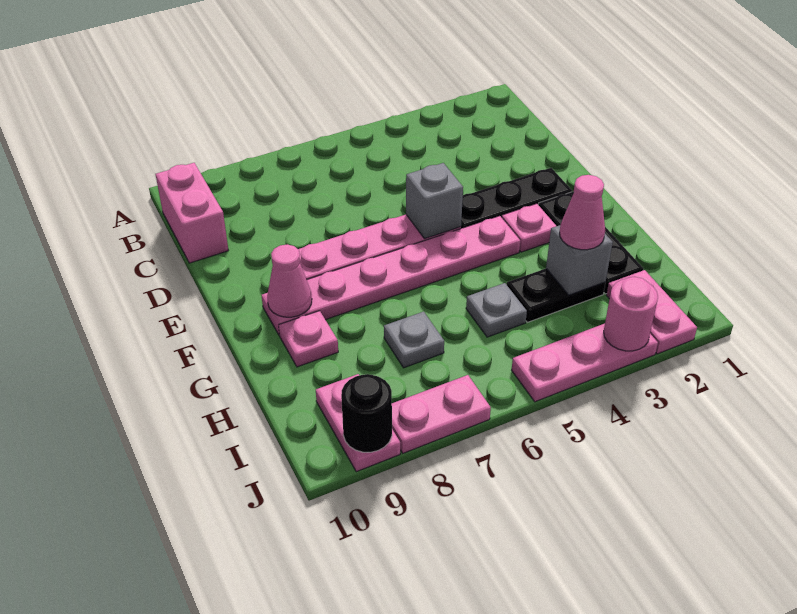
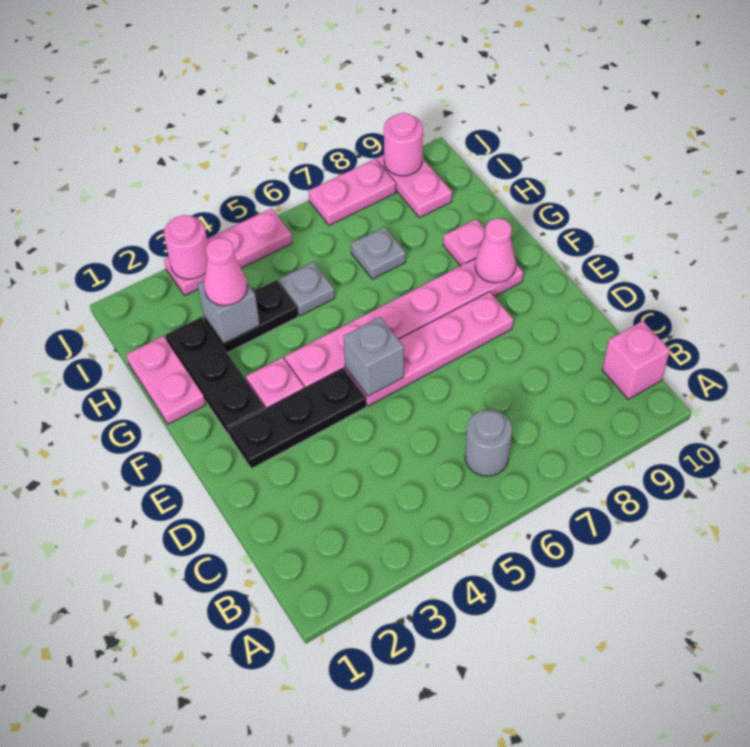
none -> grey 1x1 round brick [465,410,512,476]
pink 1x2 brick [156,163,229,263] -> pink 1x1 brick [602,321,670,399]
pink 1x2 plate [606,270,697,354] -> pink 1x2 plate moved to [126,336,206,424]
black 1x1 round brick [341,374,392,452] -> pink 1x1 round brick [384,113,423,176]

